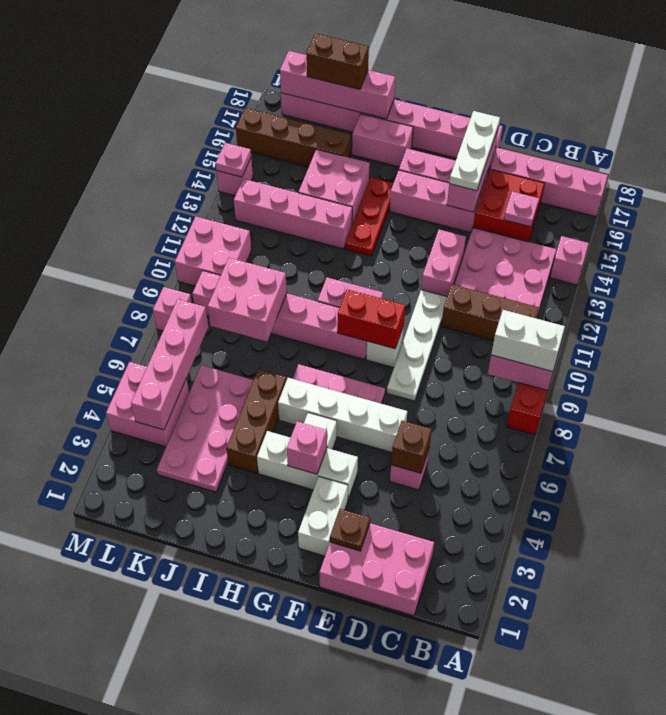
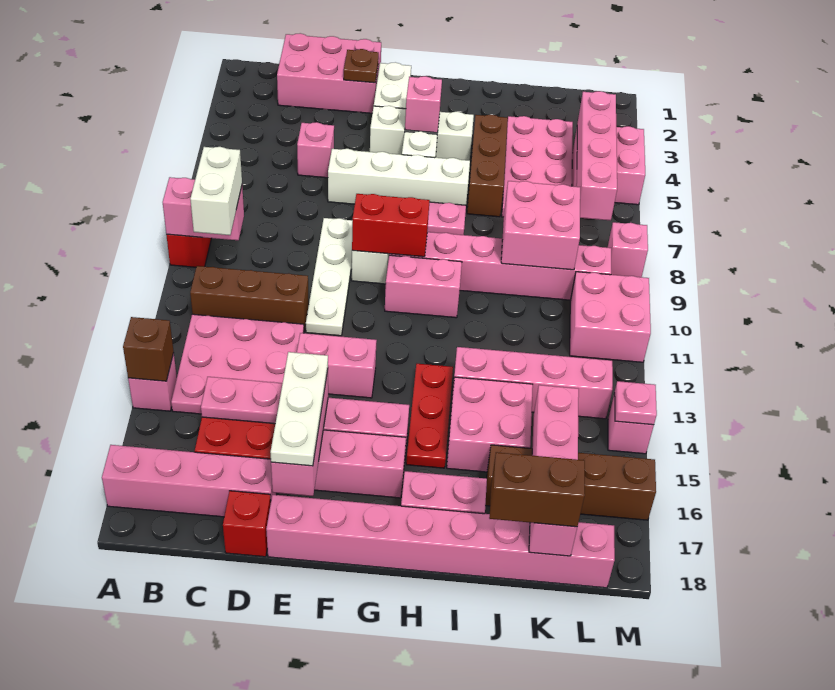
white 1x2 brick [491,310,565,371] -> white 1x2 brick turned to [190,147,242,235]
pink 1x1 plate [504,191,539,227] -> pink 1x2 plate [201,377,283,424]
brown 1x1 brick [391,421,432,473] -> brown 1x1 brick moved to [123,317,174,381]
none -> red 1x1 brick [223,491,271,557]
pink 1x2 brick [421,230,466,296] -> pink 1x2 brick turned to [297,333,377,398]
pink 1x4 brick [280,51,395,119] -> pink 1x4 brick turned to [529,385,579,556]

